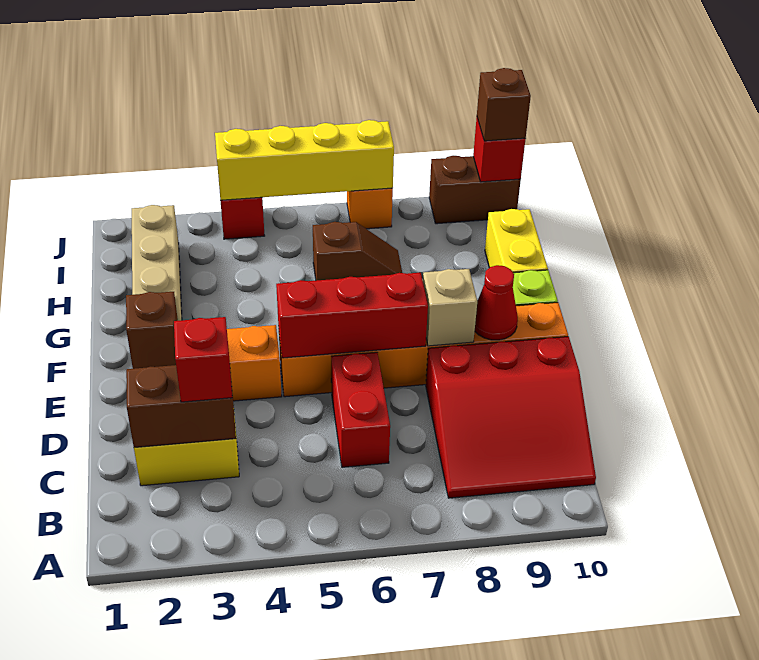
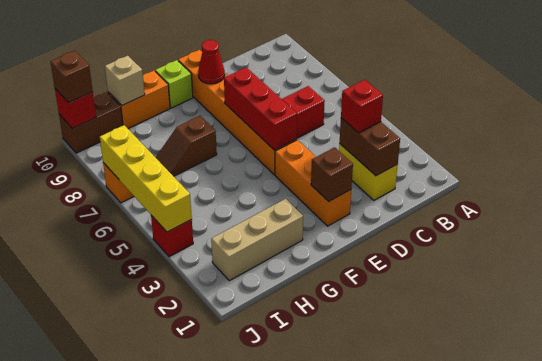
red 3x3 slope [426,337,596,498] -> none
tan 1x1 brick [423,269,477,346] -> tan 1x1 brick moved to [105,56,145,105]
yellow 1x2 brick [485,209,548,273] -> orange 1x2 brick [108,71,170,129]
brown 1x2 slope [313,222,402,281] -> brown 1x2 slope turned to [155,116,217,176]
brown 1x2 brick [429,156,521,224] -> brown 1x2 brick turned to [59,92,123,153]

